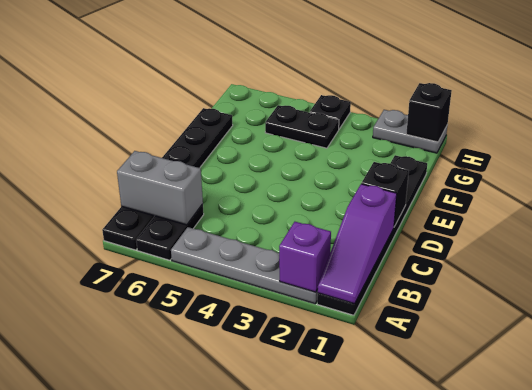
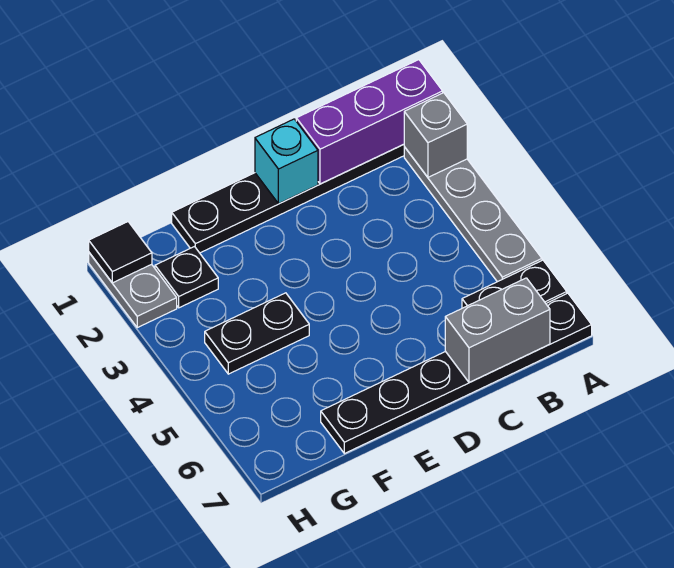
purple 1x3 slope [317,184,397,304] -> purple 1x3 brick [296,60,443,184]
purple 1x1 brick [279,222,331,292] -> grey 1x1 brick [404,93,467,177]
grey 1x2 brick [117,151,203,225] -> grey 1x2 brick turned to [445,278,550,383]
black 1x1 brick [362,162,409,227] -> cyan 1x1 brick [255,119,318,204]
black 1x2 plate [265,105,339,148] -> black 1x2 plate turned to [205,293,309,374]
black 1x1 brick [406,83,452,142] -> black 1x1 tile [89,222,152,283]
black 1x1 plate [310,95,351,129] -> black 1x1 plate moved to [155,247,218,308]

